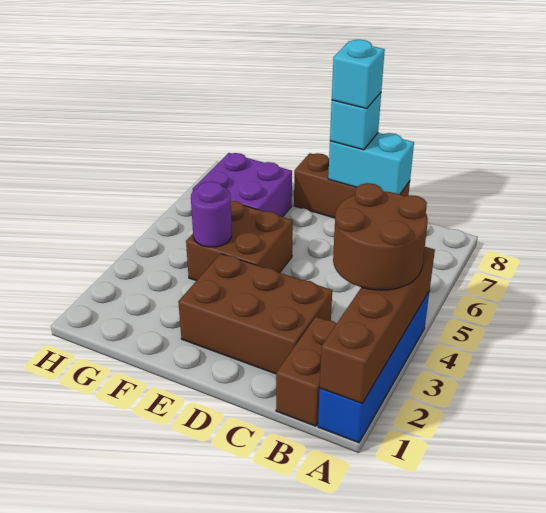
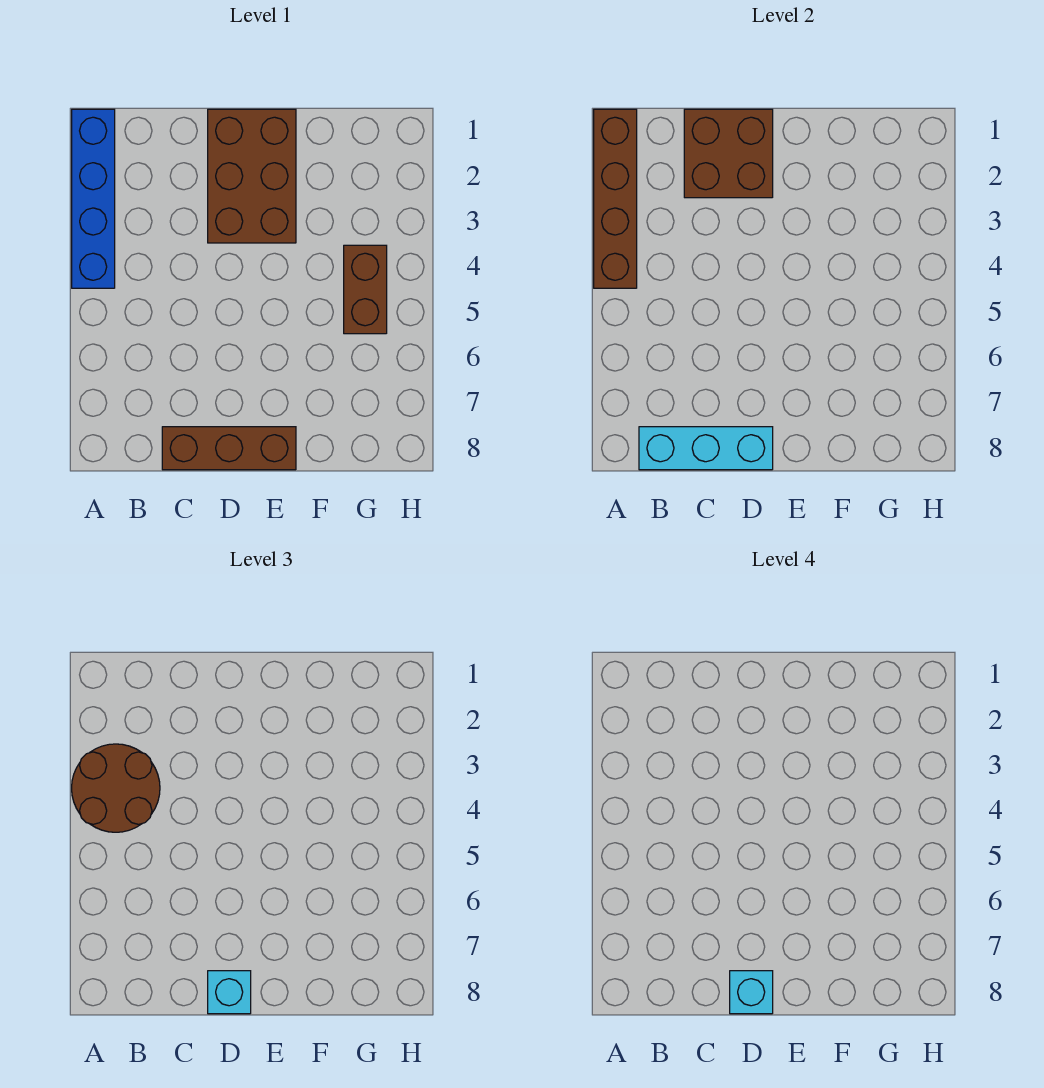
brown 1x2 brick [276,317,337,426] -> brown 1x2 brick moved to [344,245,387,334]
brown 2x3 brick [178,254,332,374] -> brown 2x3 brick turned to [208,109,296,243]
cyan 1x2 brick [328,133,414,194] -> cyan 1x3 brick [639,427,773,470]
brown 2x2 brick [186,201,293,281] -> brown 2x2 brick moved to [684,109,773,198]
purple 1x1 round brick [191,181,232,247] -> none
purple 2x2 brick [193,153,292,217] -> none

